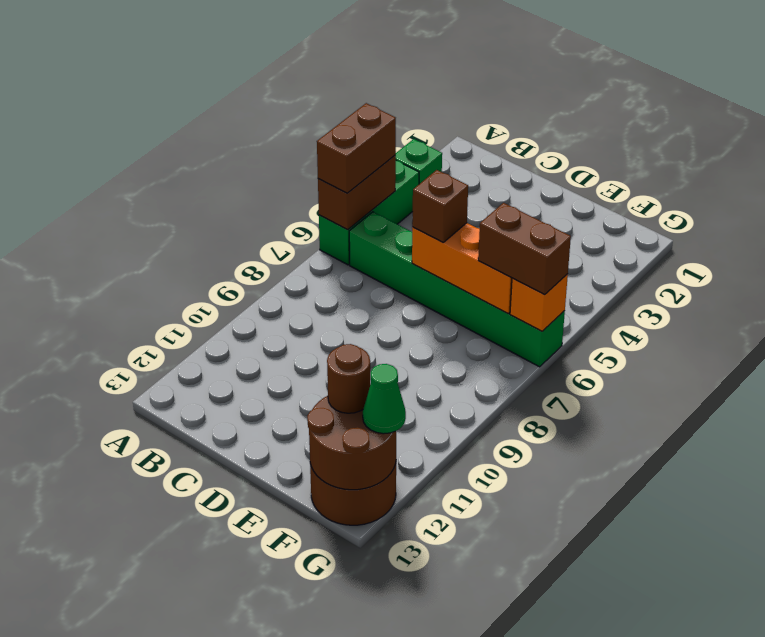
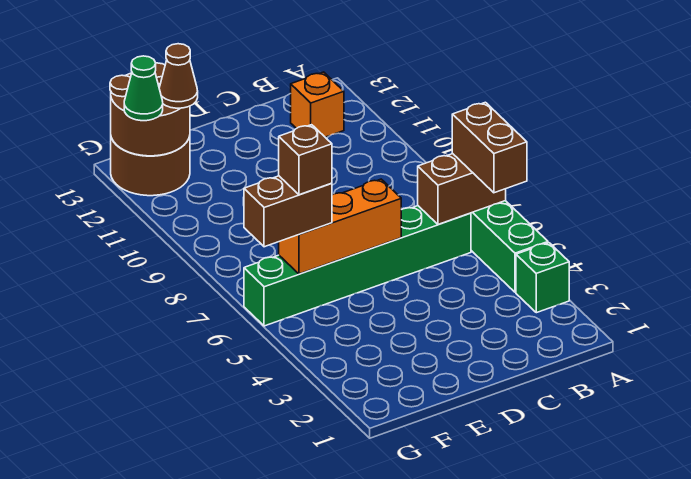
brown 1x2 brick [318,155,396,230] -> brown 1x2 brick turned to [418,154,506,225]
brown 1x1 brick [412,170,468,243] -> brown 1x1 brick moved to [279,125,332,195]
brown 1x1 round brick [327,344,370,413] -> brown 1x1 cone [159,44,198,108]
orange 1x1 brick [510,274,568,331] -> orange 1x1 brick moved to [291,72,344,137]

